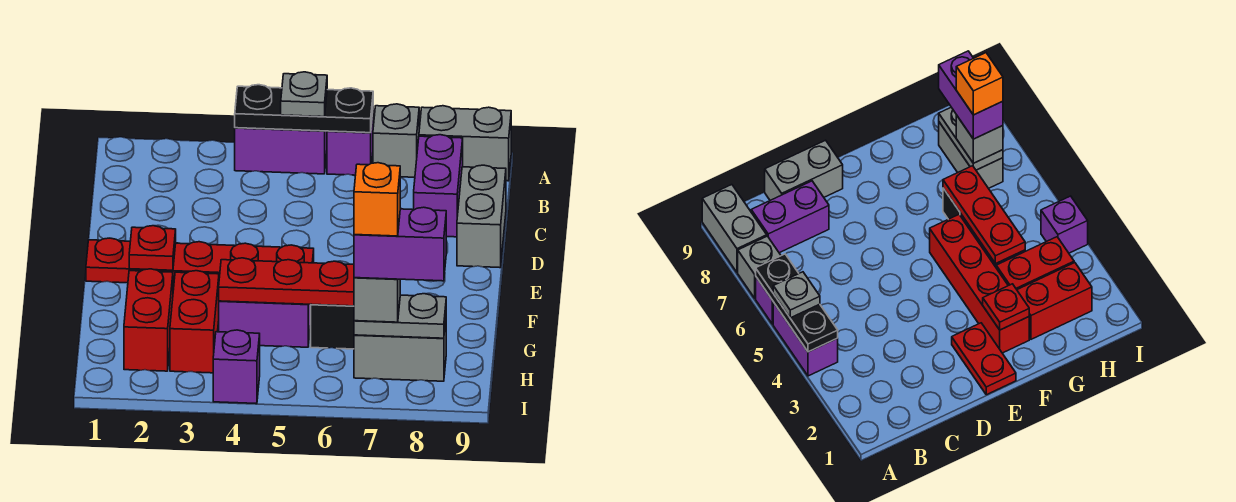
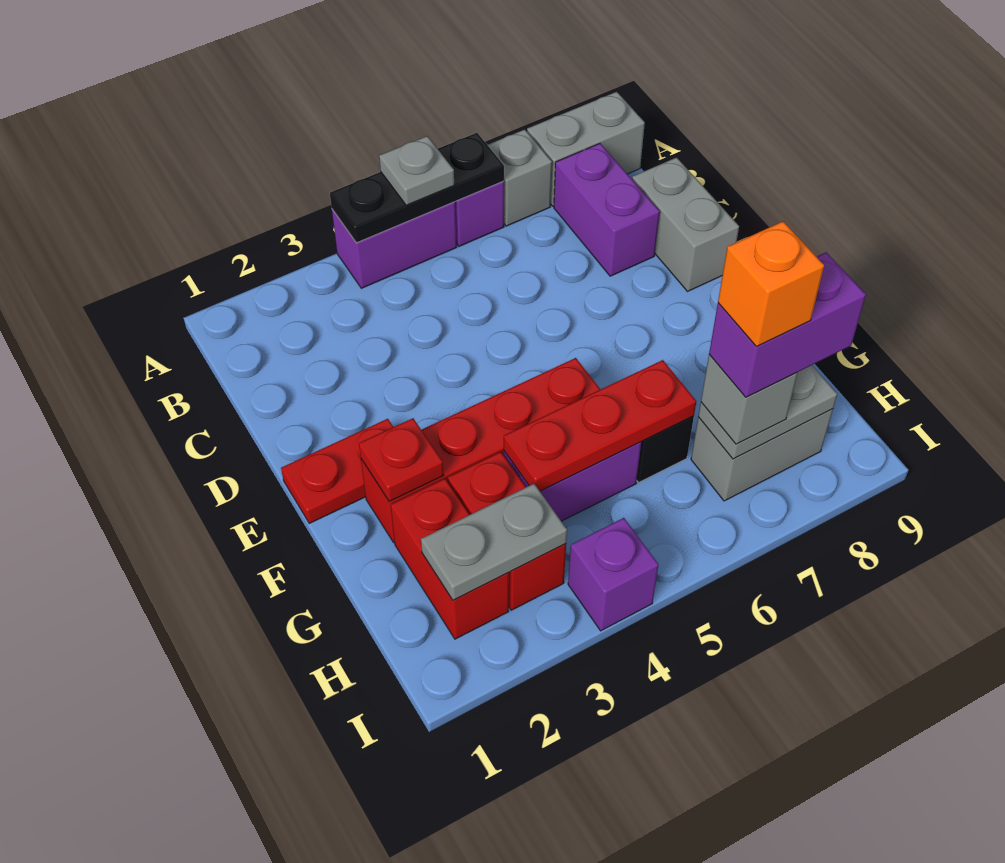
none -> grey 1x2 plate [421,484,567,600]

